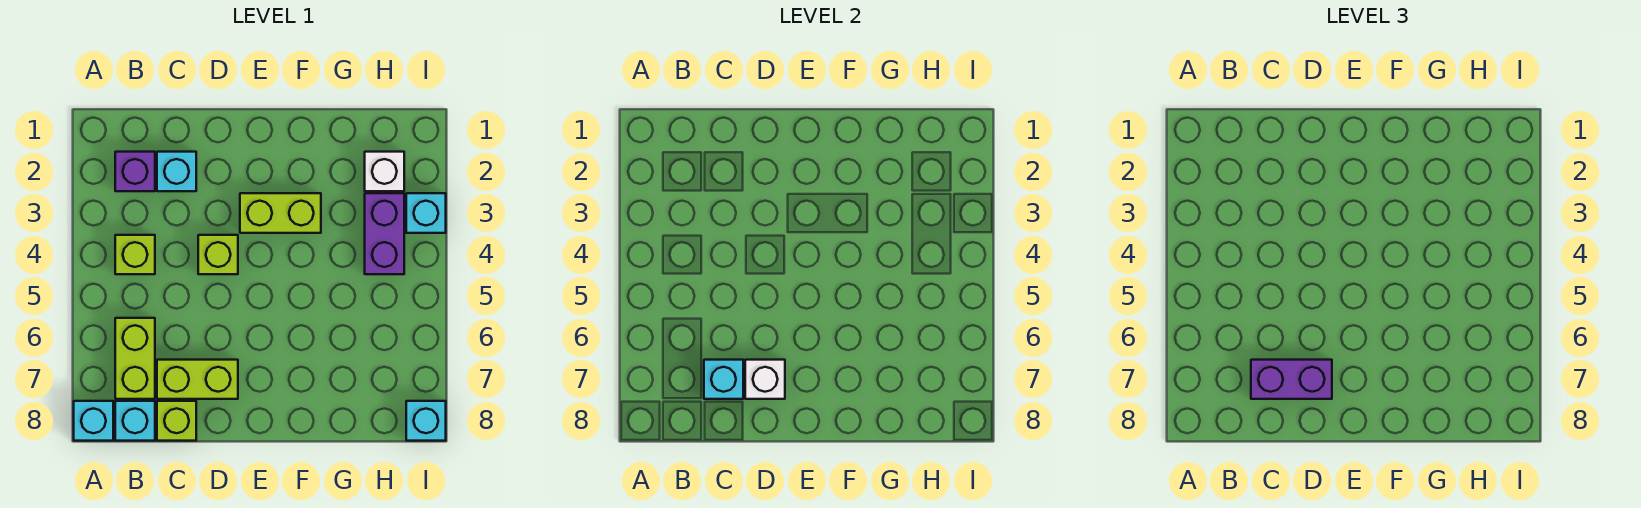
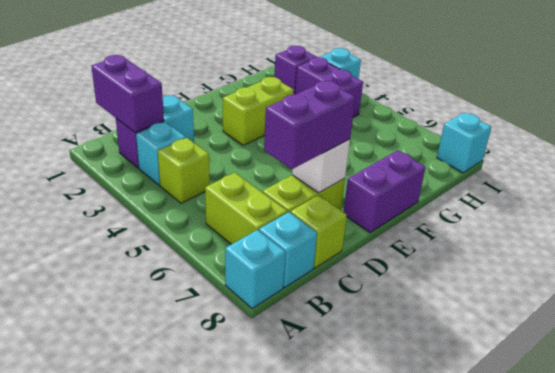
none -> purple 1x2 brick [91,55,164,132]
cyan 1x1 brick [704,360,743,399] -> cyan 1x1 brick moved to [136,122,186,185]
lime 1x1 brick [198,235,238,274] -> none
none -> purple 1x2 brick [344,150,425,233]
white 1x1 brick [365,152,404,191] -> purple 1x1 brick [274,45,316,94]

